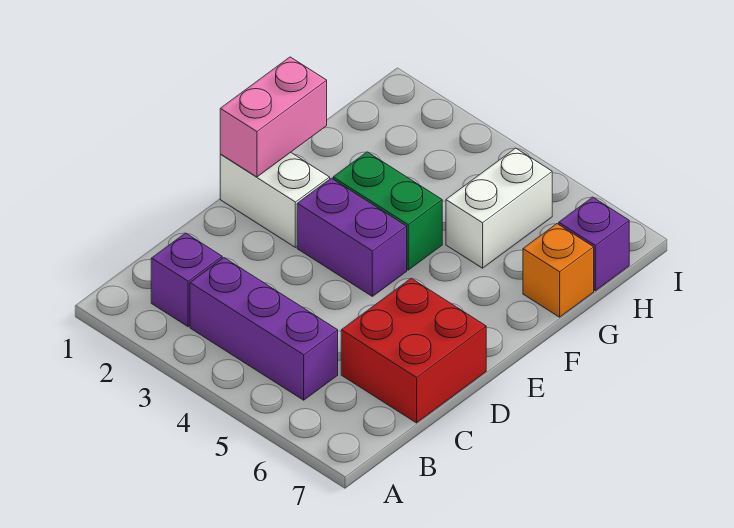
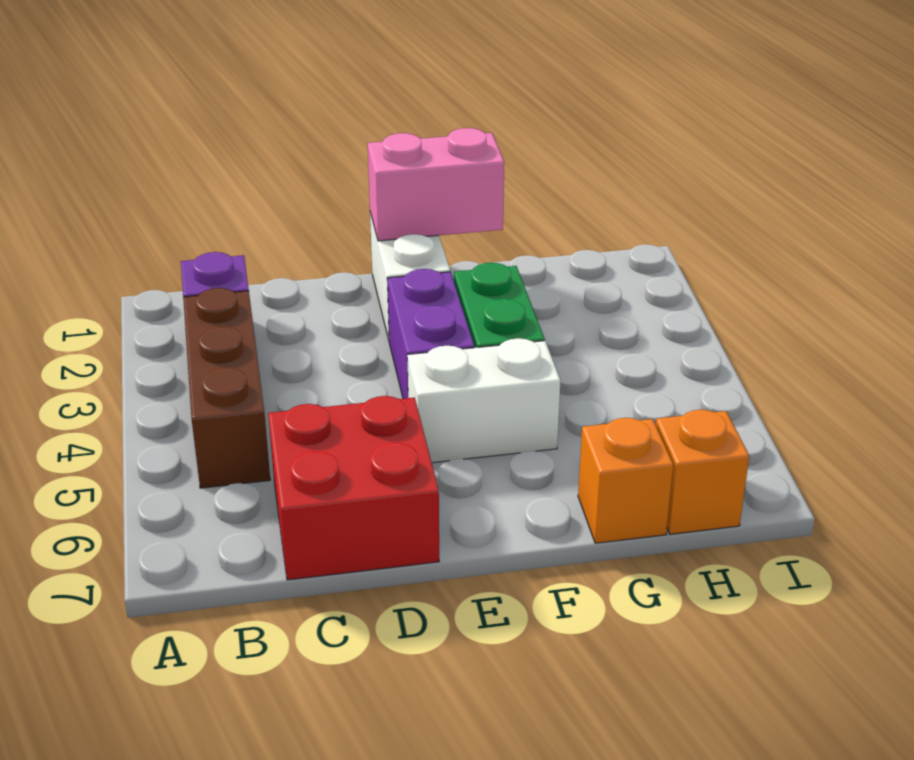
purple 1x3 brick [190,258,338,400] -> brown 1x3 brick [183,288,270,488]
white 1x2 brick [446,148,552,268] -> white 1x2 brick moved to [407,338,561,463]
purple 1x1 brick [559,197,629,291] -> orange 1x1 brick [656,410,749,534]

